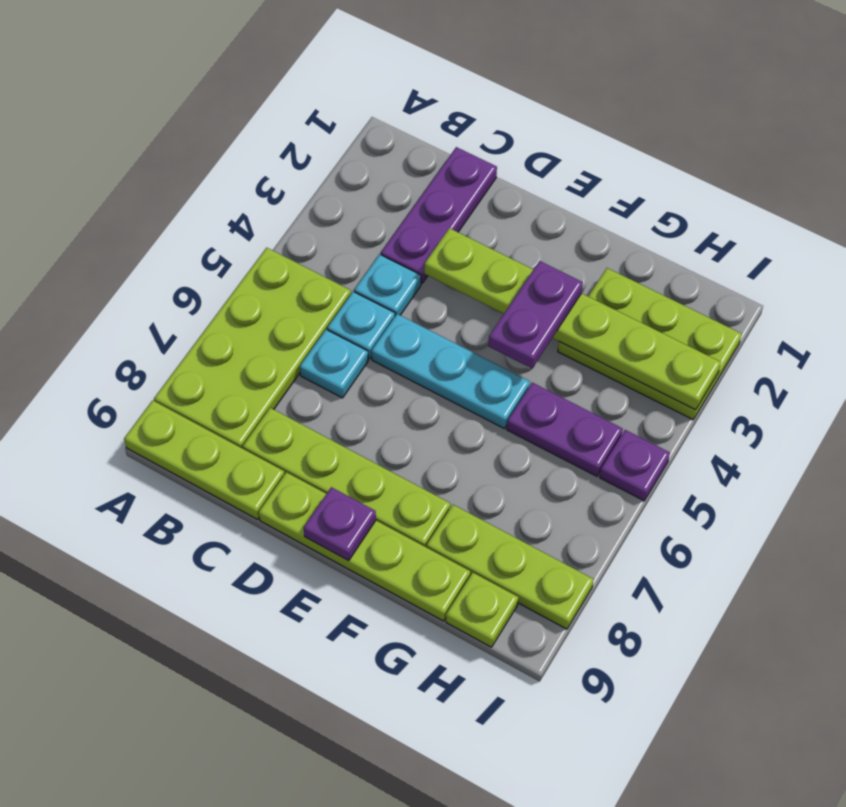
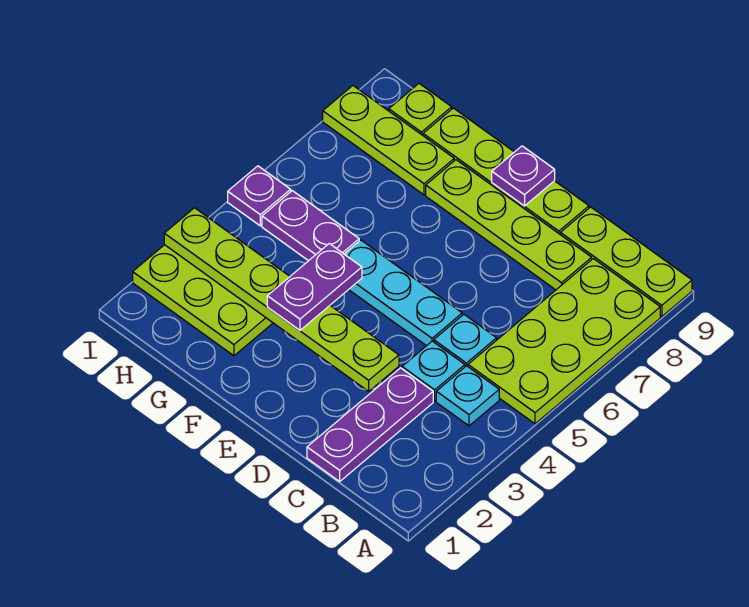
cyan 1x1 plate [300,330,368,398] -> cyan 1x1 plate moved to [436,366,499,426]

